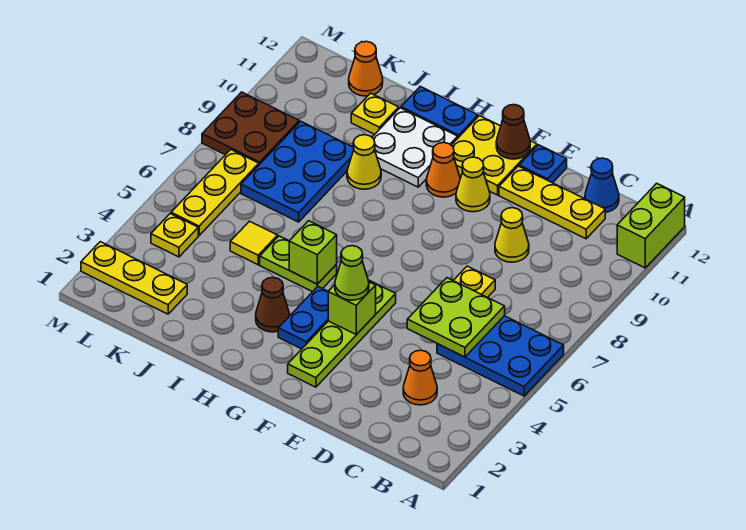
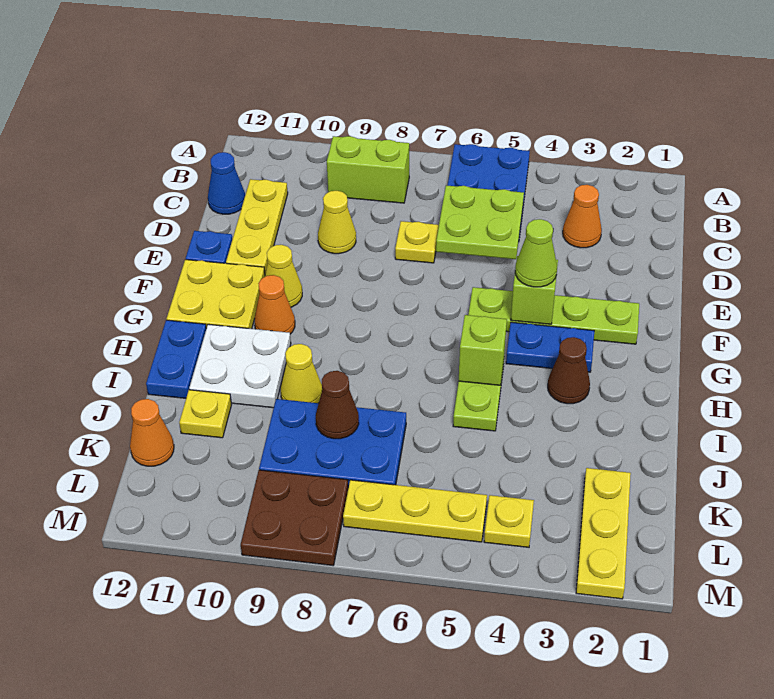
lime 1x2 brick [617,183,685,268] -> lime 1x2 brick moved to [327,136,409,203]
brown 1x1 cone [496,105,530,159] -> brown 1x1 cone moved to [316,371,359,439]
yellow 1x1 tile [230,221,278,265] -> none

